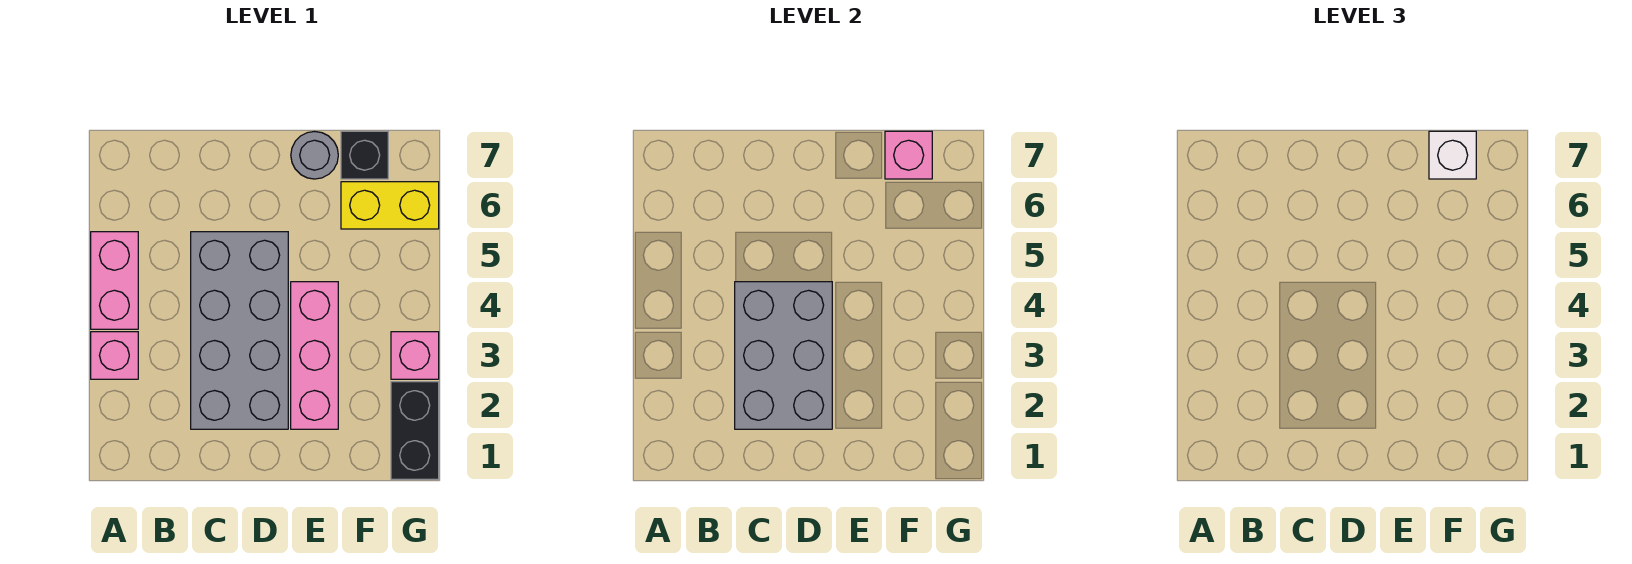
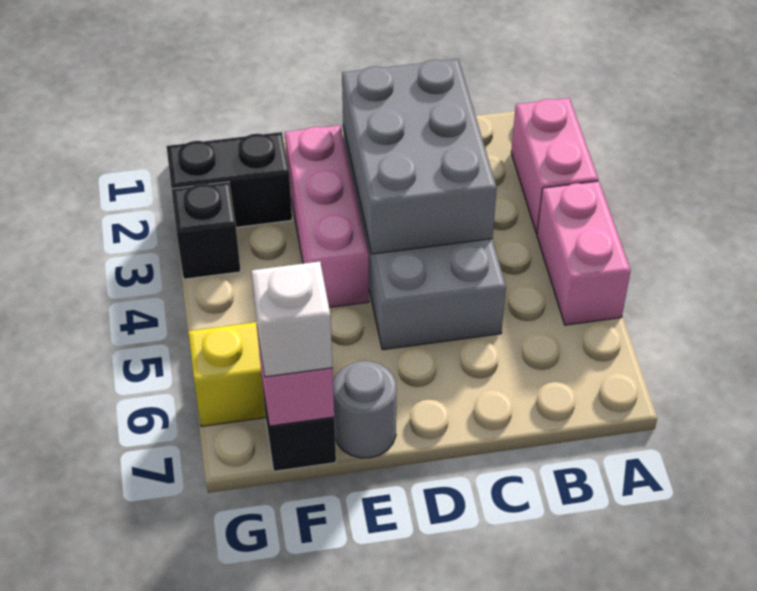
pink 1x1 brick [91,332,138,379] -> pink 1x2 brick [511,98,598,234]
black 1x2 brick [391,382,439,479] -> black 1x2 brick turned to [166,132,292,227]
pink 1x1 brick [391,332,439,379] -> black 1x1 brick [172,182,241,279]

